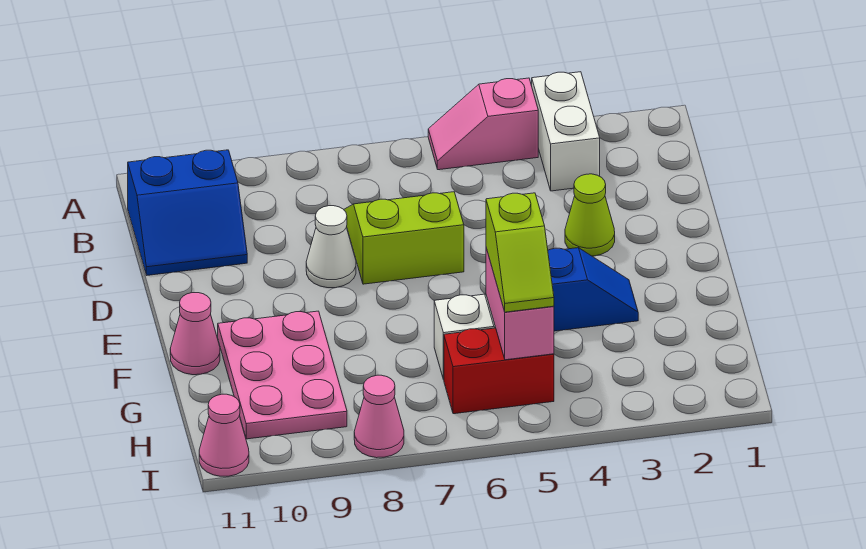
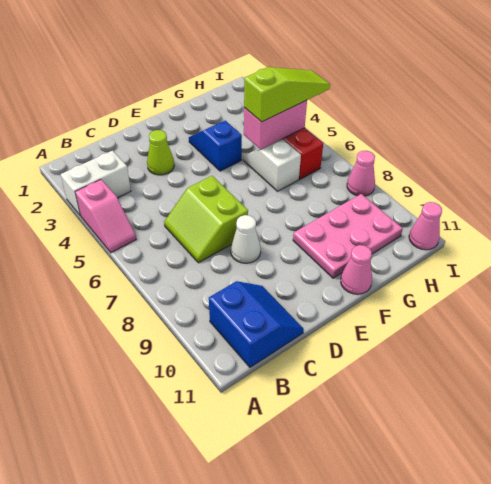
lime 1x2 slope [486,193,554,312] -> lime 1x3 slope [244,67,330,122]

